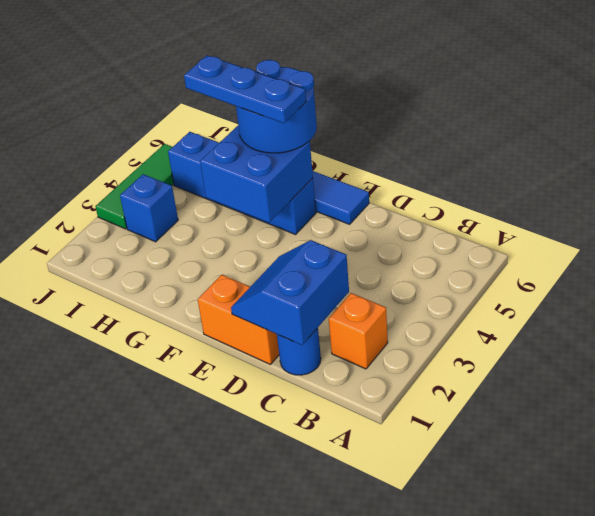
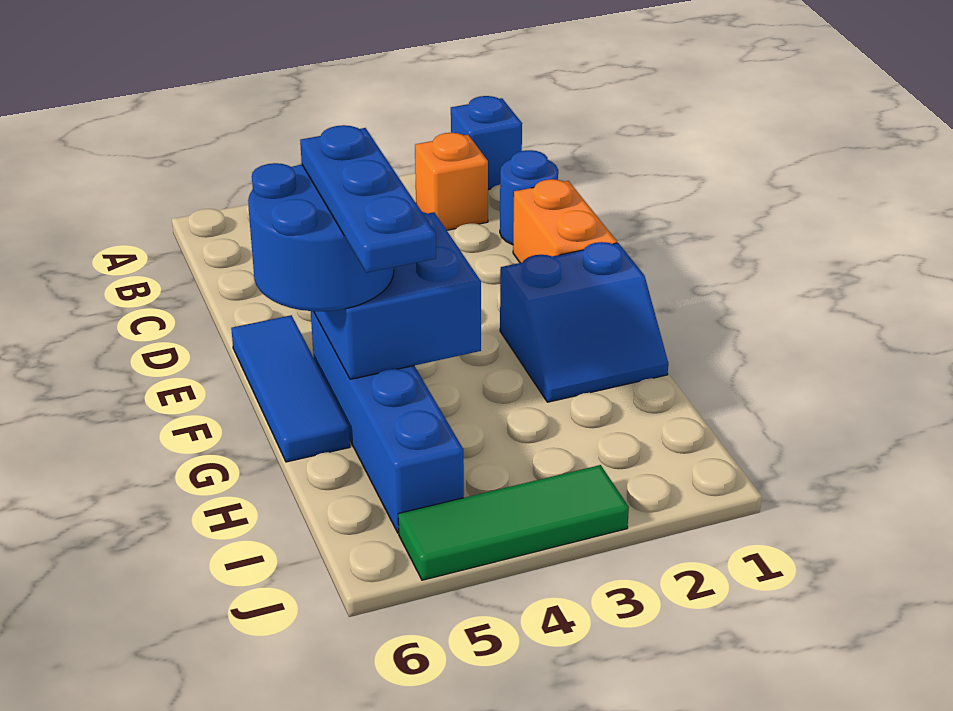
blue 2x2 slope [231,240,349,345] -> blue 2x2 slope moved to [500,242,668,402]
blue 1x1 brick [120,174,178,242] -> blue 1x1 brick moved to [451,96,522,190]

